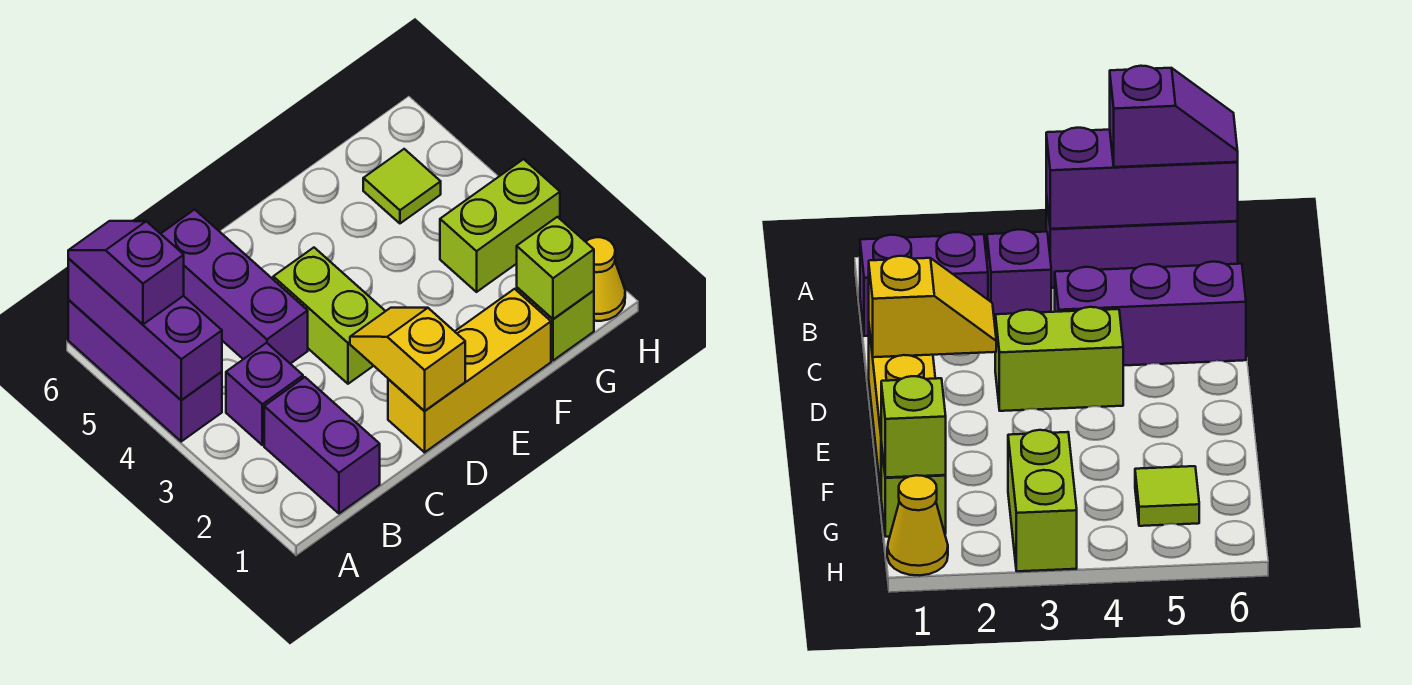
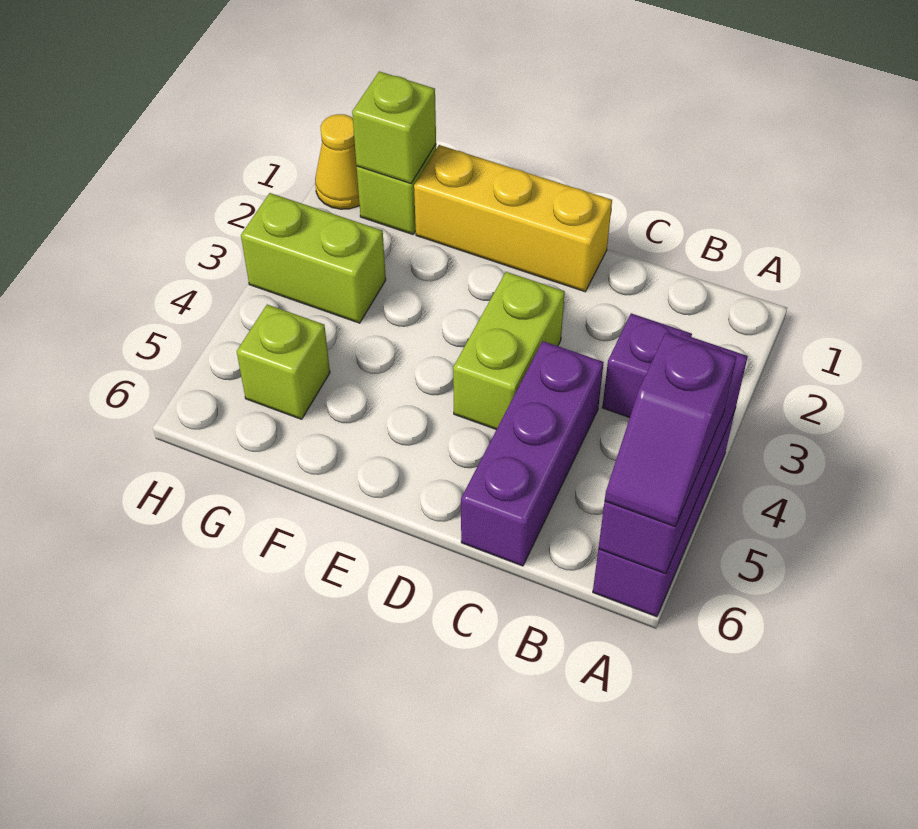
purple 1x2 brick [264,377,380,513] -> none
yellow 1x2 slope [350,308,465,411] -> none
lime 1x1 tile [363,149,441,223] -> lime 1x1 brick [237,305,330,419]

